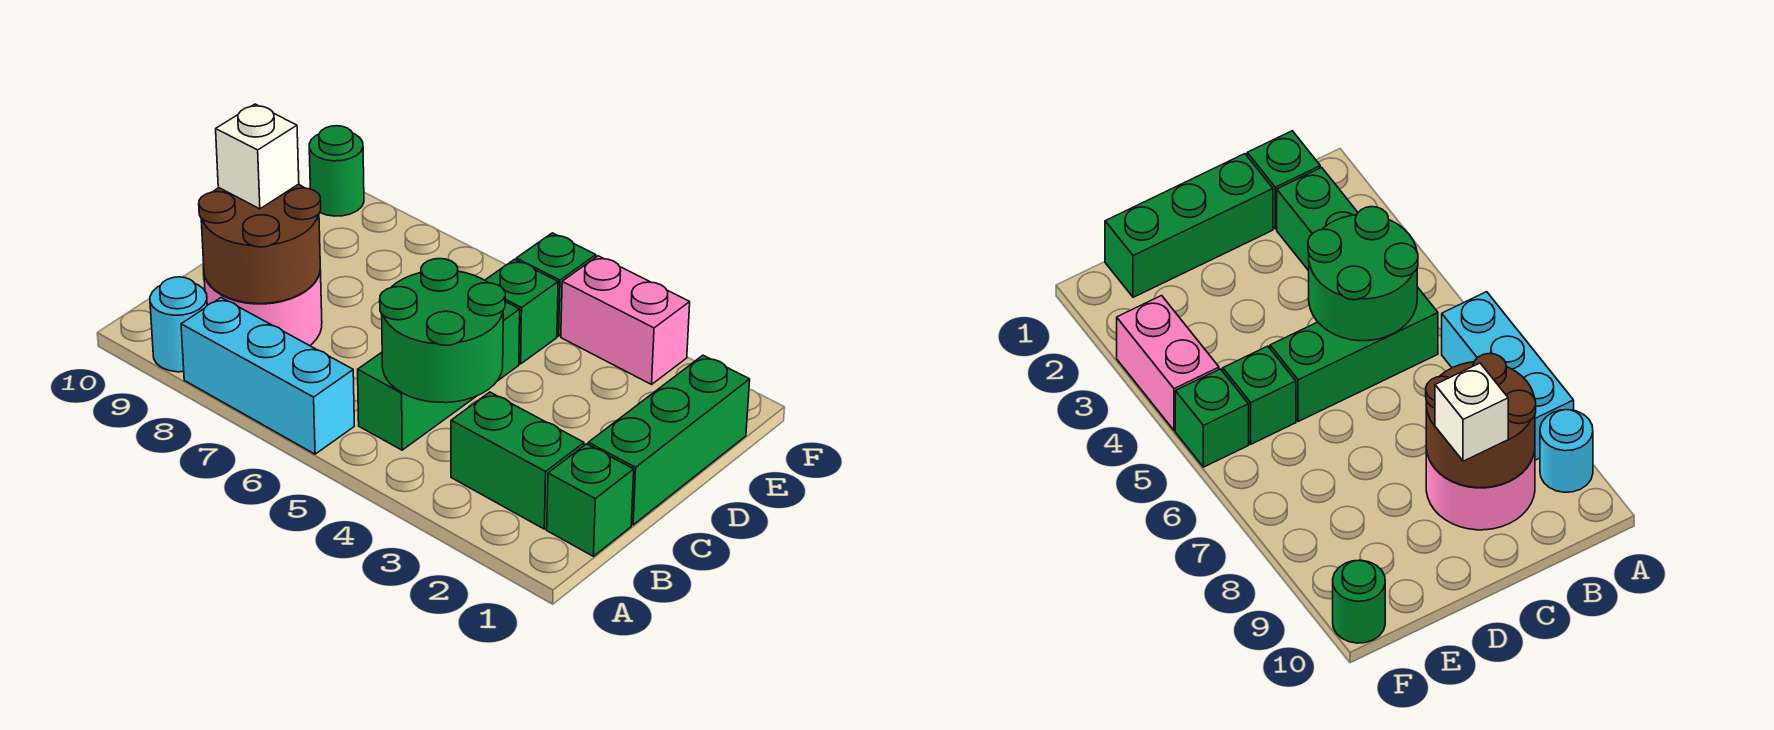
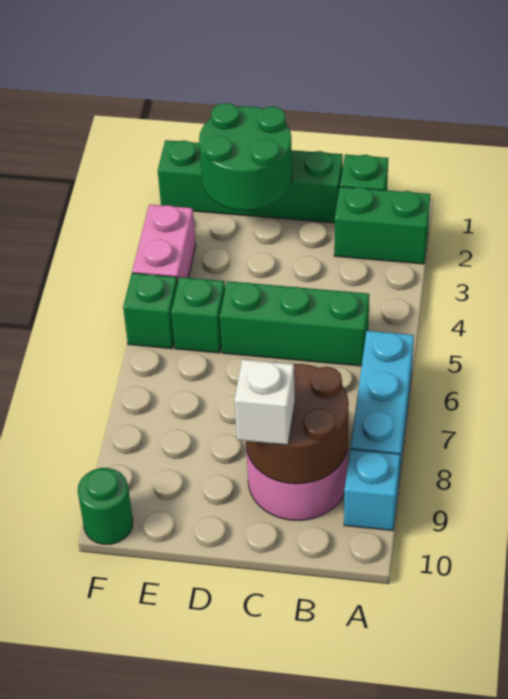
cyan 1x1 round brick [150,277,207,372] -> cyan 1x1 brick [344,449,400,531]
green 1x2 brick [451,392,584,529] -> green 1x2 brick turned to [334,187,430,264]
green 2x2 round brick [380,259,505,403] -> green 2x2 round brick moved to [199,103,292,210]
green 1x3 brick [588,355,750,525] -> green 1x4 brick [158,140,343,223]

